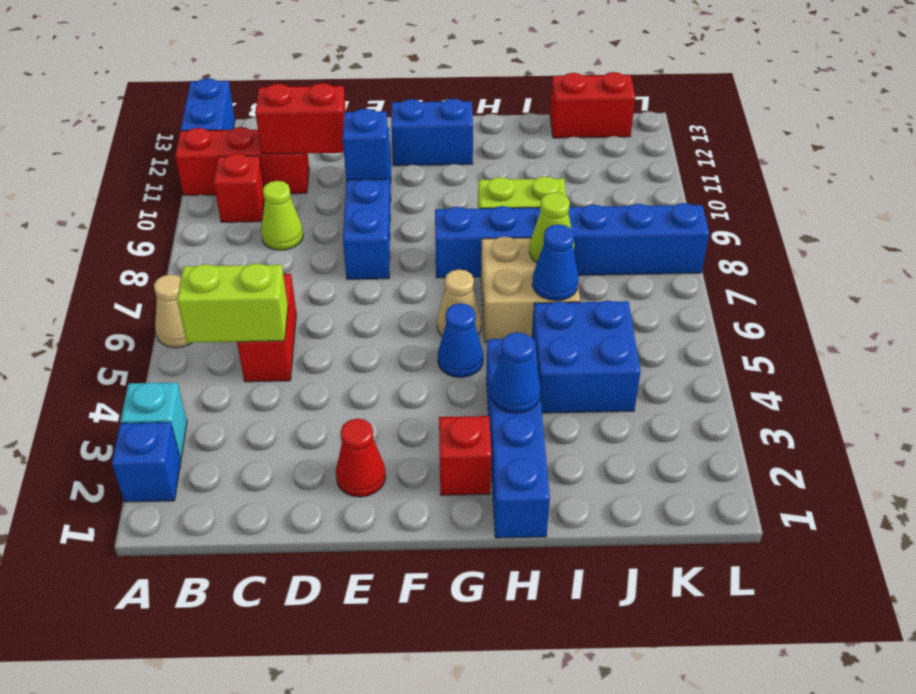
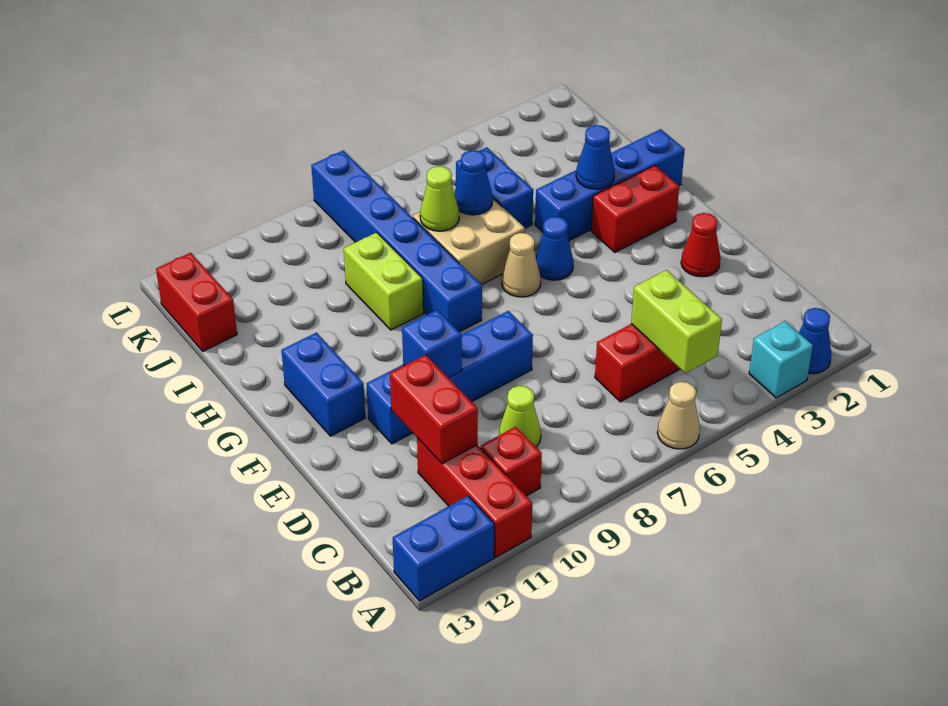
blue 1x1 brick [112,422,181,502] -> blue 1x1 cone [799,308,831,374]
red 1x1 brick [439,416,491,495] -> red 1x2 brick [591,165,679,252]
blue 2x2 brick [532,301,640,413] -> blue 1x2 brick [456,147,533,228]

